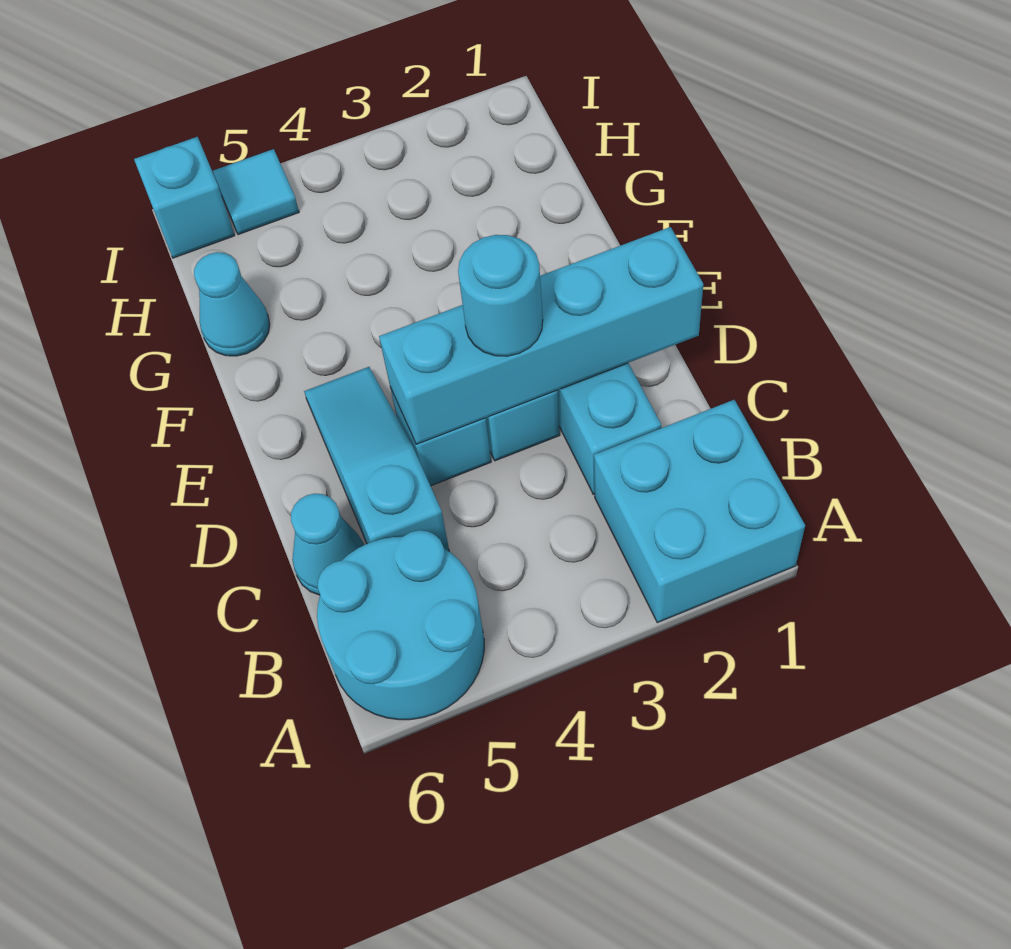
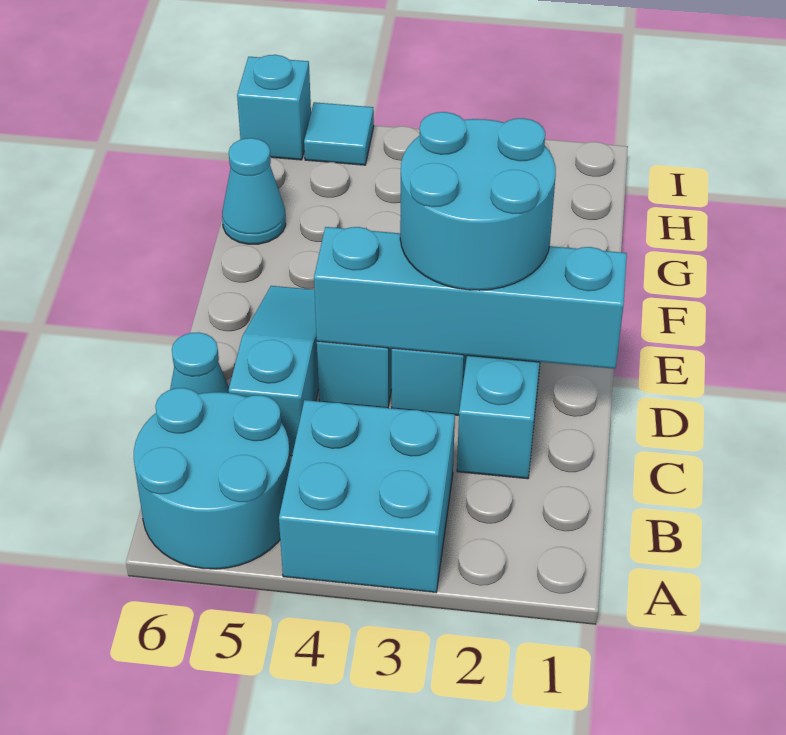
cyan 2x2 brick [594,400,805,623] -> cyan 2x2 brick moved to [279,400,455,592]
cyan 1x1 round brick [458,235,543,356] -> cyan 2x2 round brick [400,112,556,290]

